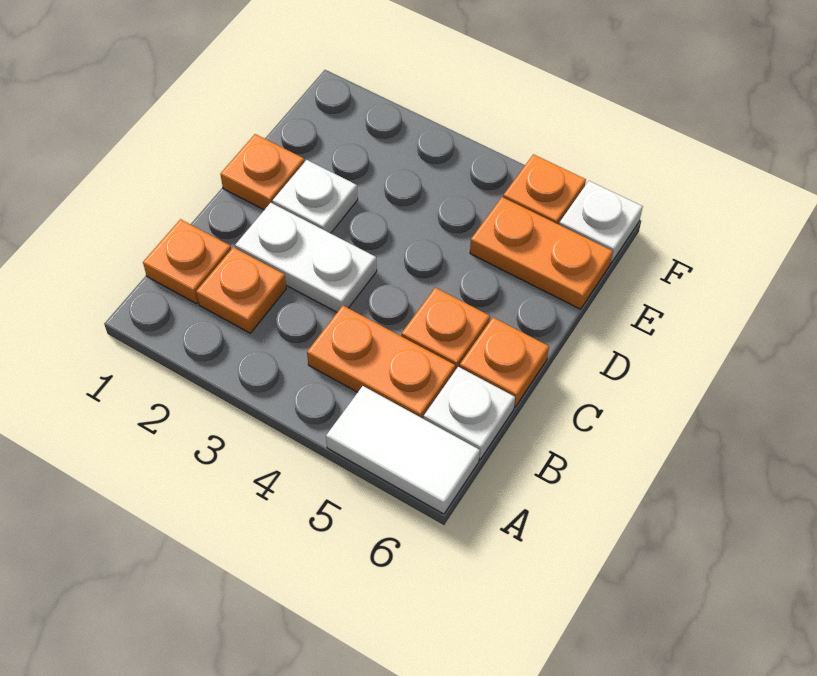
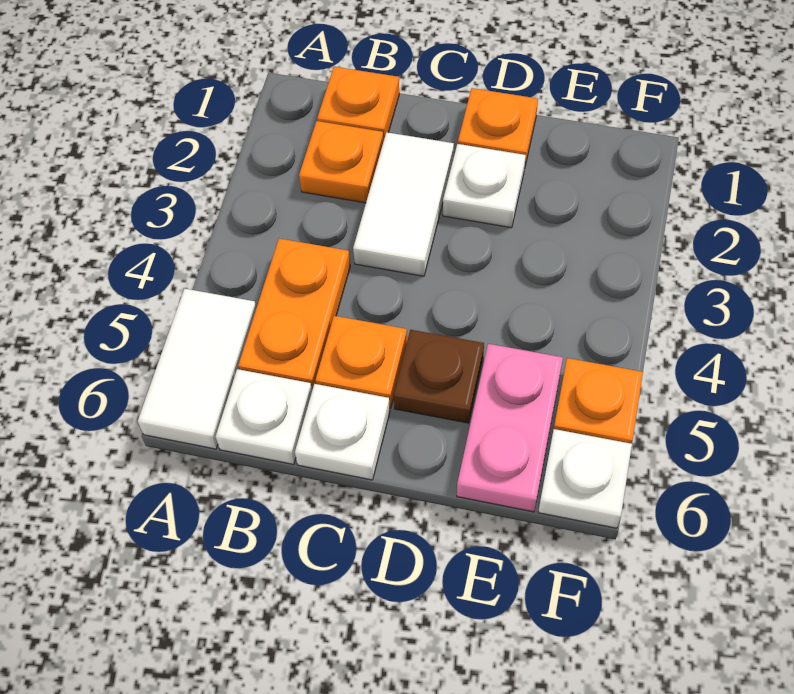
white 1x2 plate [235,203,377,312] -> white 1x2 tile [353,132,454,276]
orange 1x1 plate [460,317,549,407] -> white 1x1 plate [295,384,390,480]
none -> brown 1x1 plate [394,330,484,423]
orange 1x2 plate [470,197,613,309] -> pink 1x2 plate [457,344,563,512]

